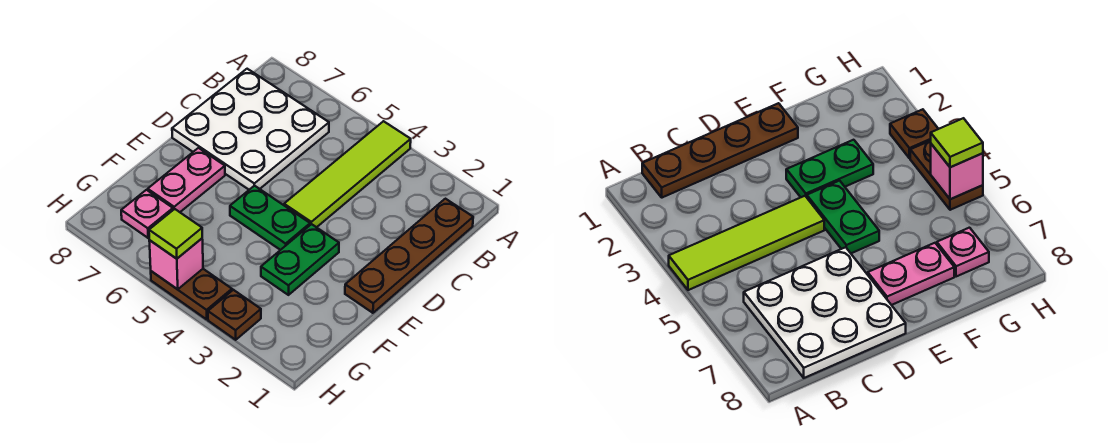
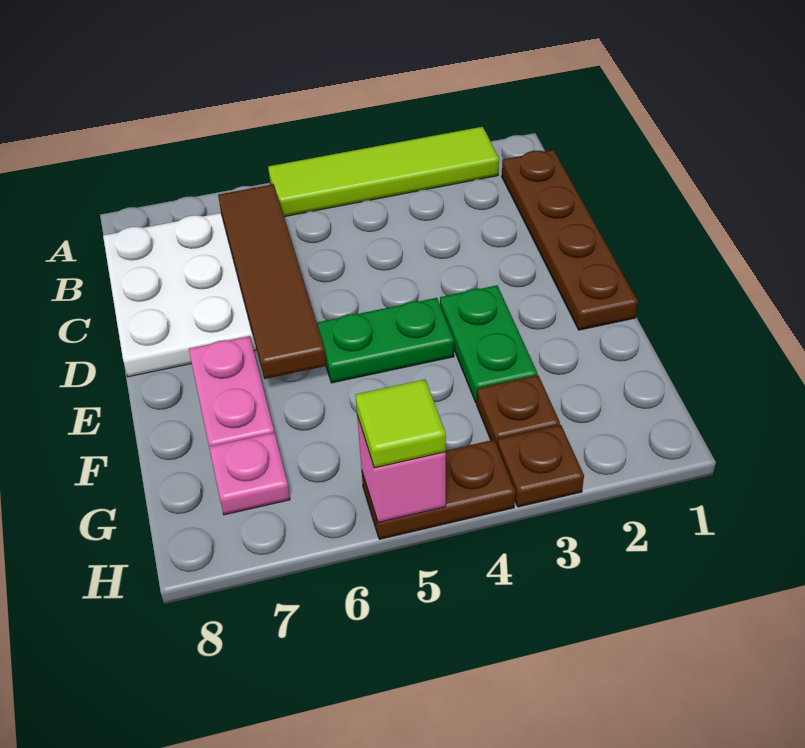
lime 1x4 tile [284,121,411,227] -> lime 1x4 tile turned to [268,127,499,217]
none -> brown 1x4 tile [218,184,326,379]
none -> brown 1x1 plate [477,375,560,445]

